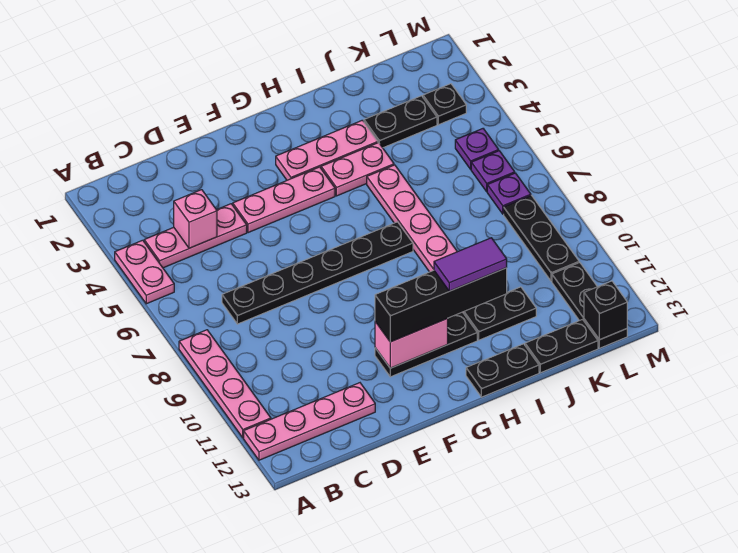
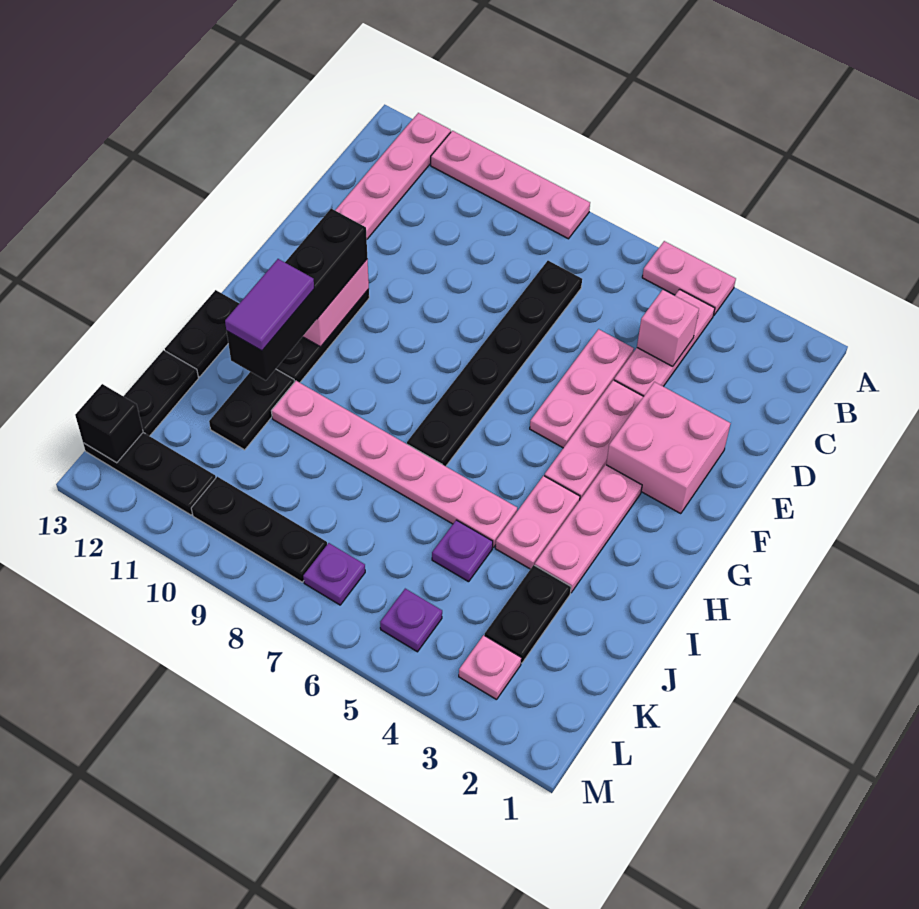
none -> pink 1x3 plate [530,329,634,448]
none -> pink 2x2 brick [606,382,731,514]
black 1x1 plate [423,84,466,125] -> pink 1x1 plate [459,635,521,700]
purple 1x1 plate [471,151,515,192] -> purple 1x1 plate moved to [432,520,493,582]

